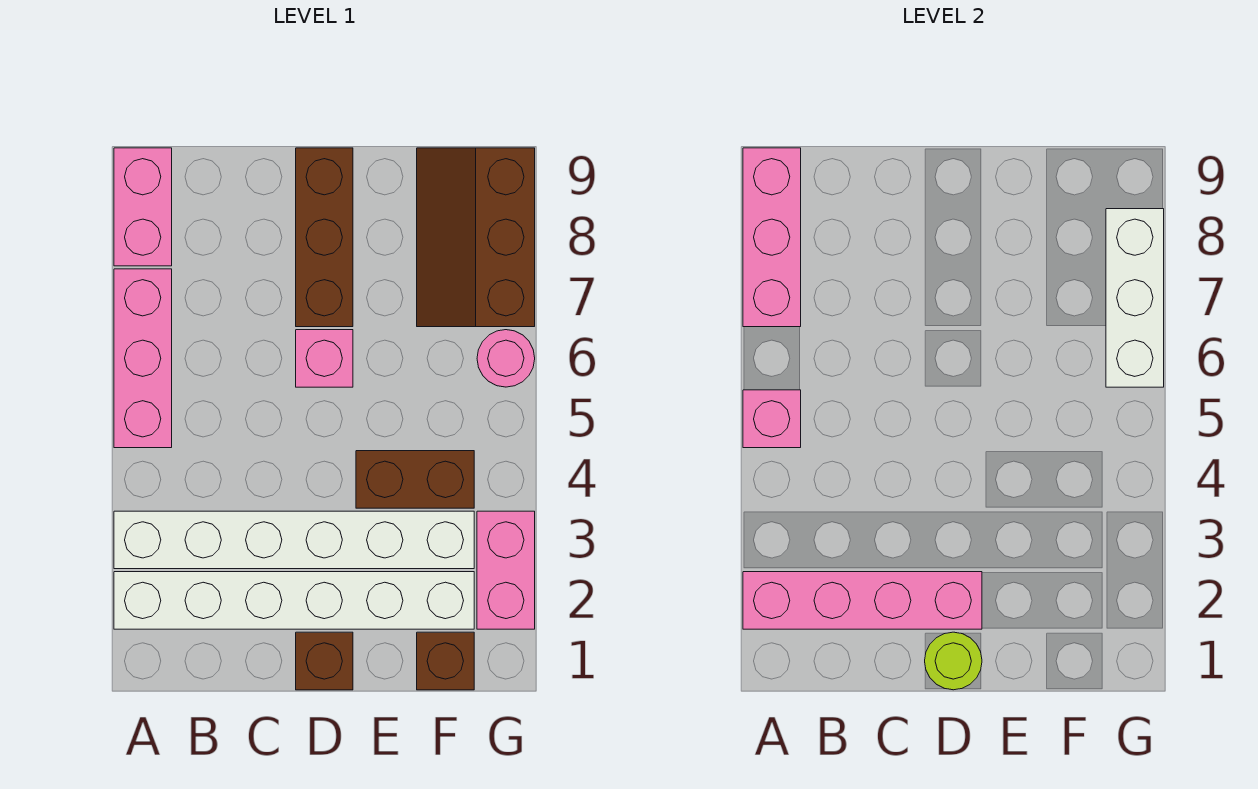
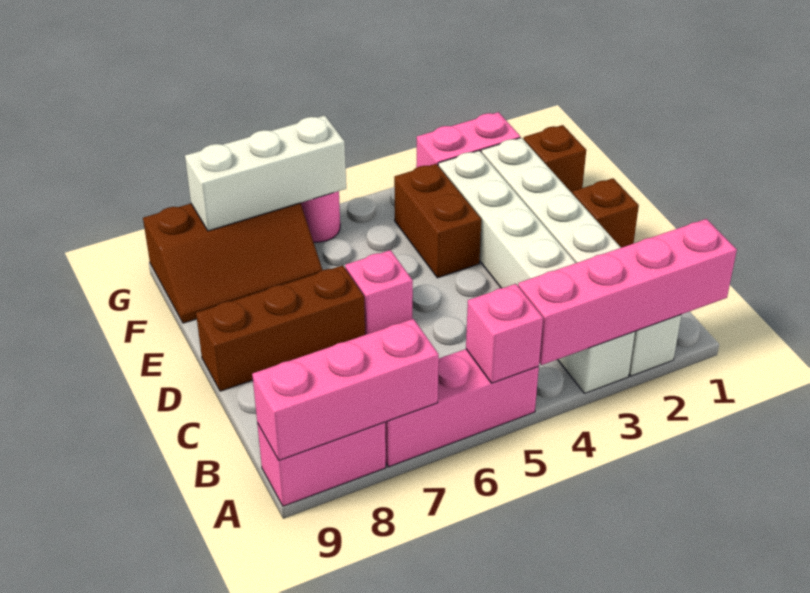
pink 1x4 brick [743,572,982,629] -> pink 1x4 brick turned to [518,219,737,365]
lime 1x1 round brick [925,632,982,690] -> none

